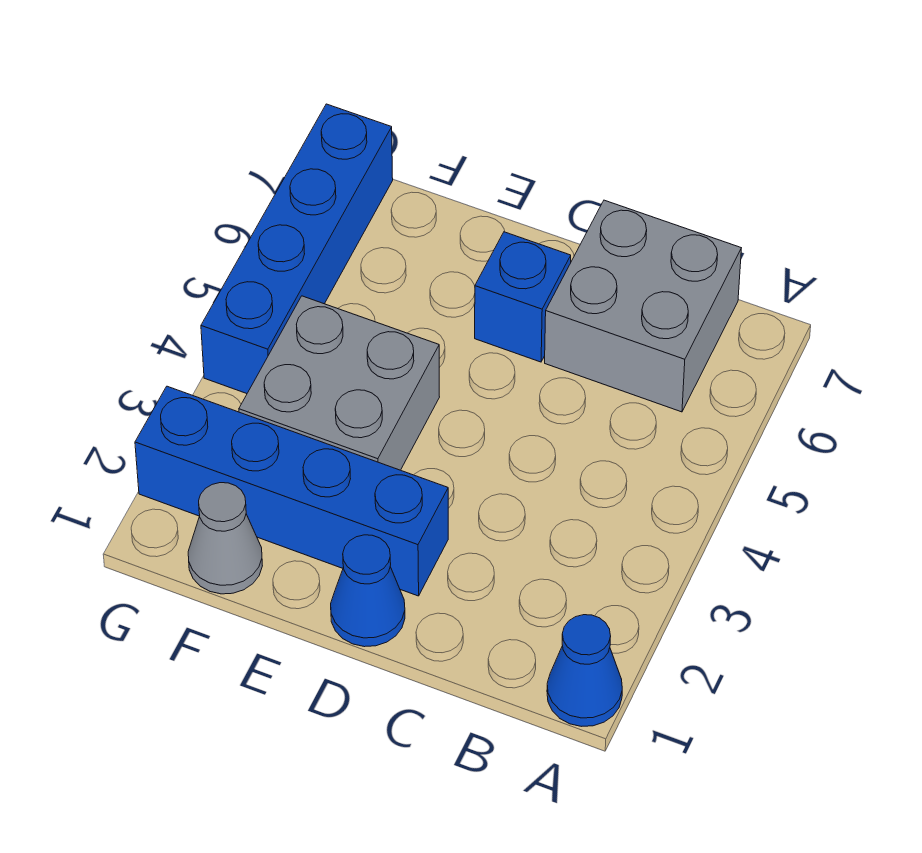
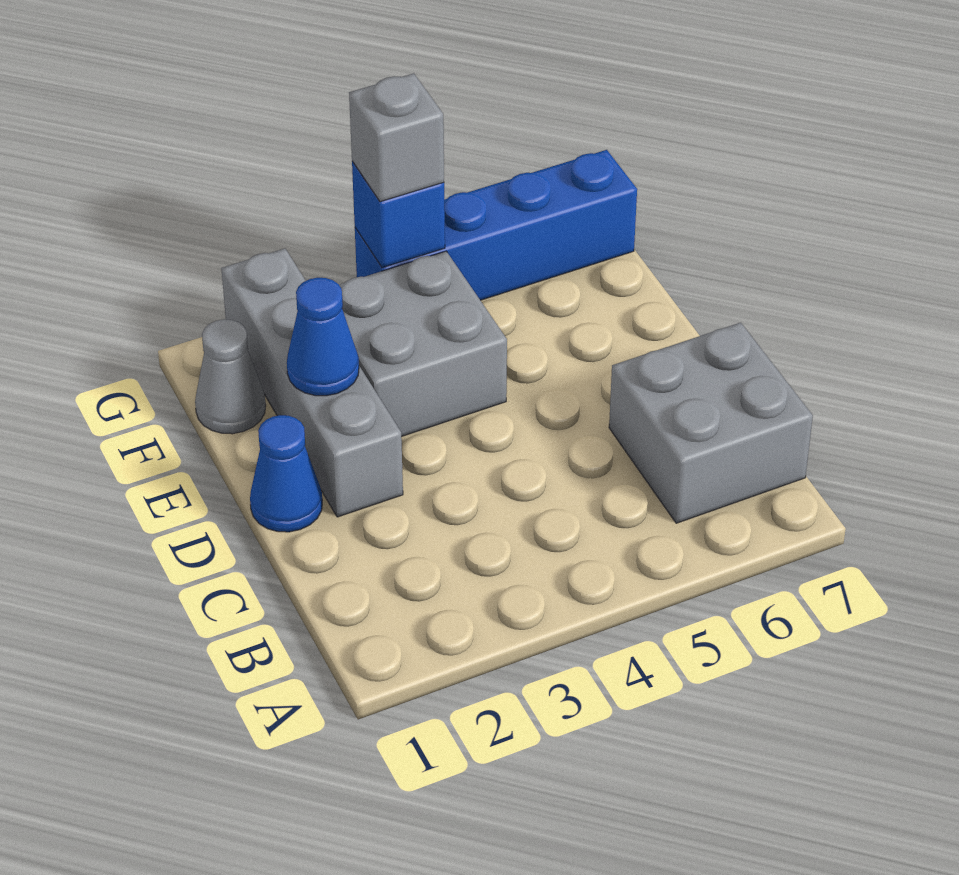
blue 1x1 cone [547,615,622,726] -> blue 1x1 cone moved to [287,278,359,396]
blue 1x4 brick [135,386,448,596] -> grey 1x4 brick [221,249,403,517]
blue 1x1 brick [475,232,571,362] -> blue 1x1 brick moved to [352,161,445,268]
none -> grey 1x1 brick [349,73,444,202]

